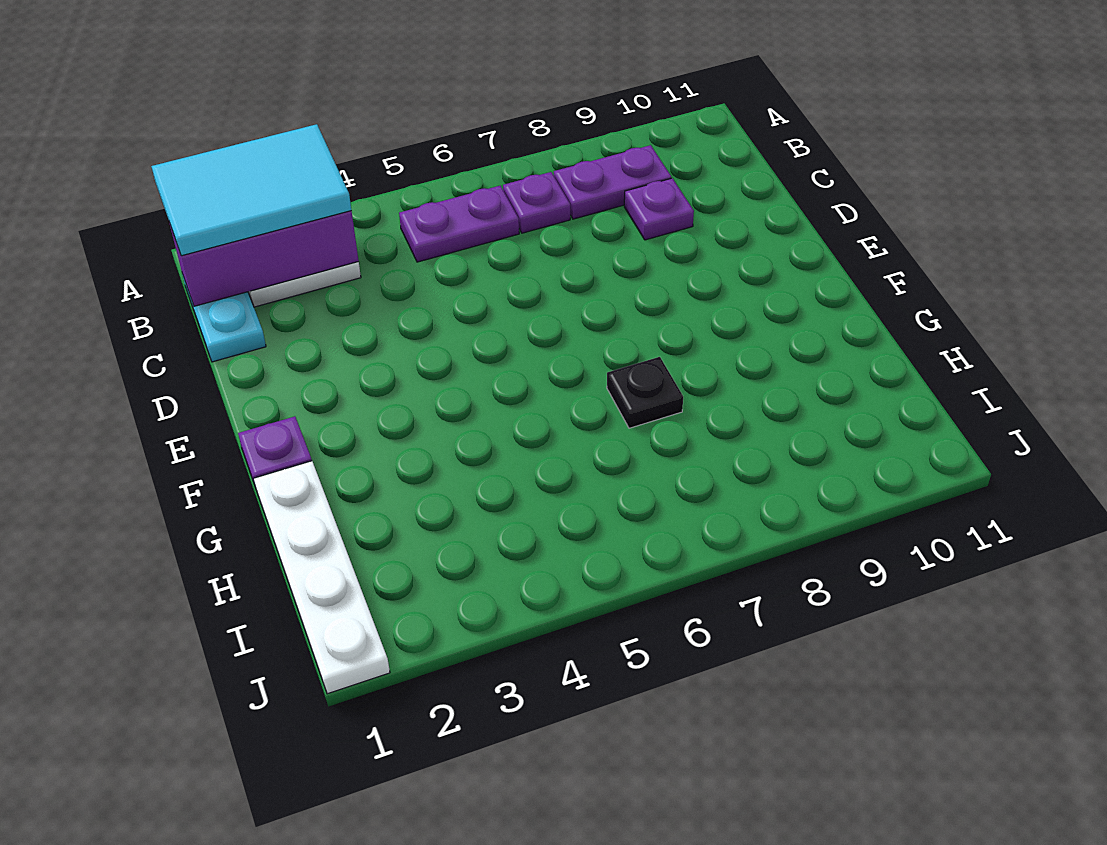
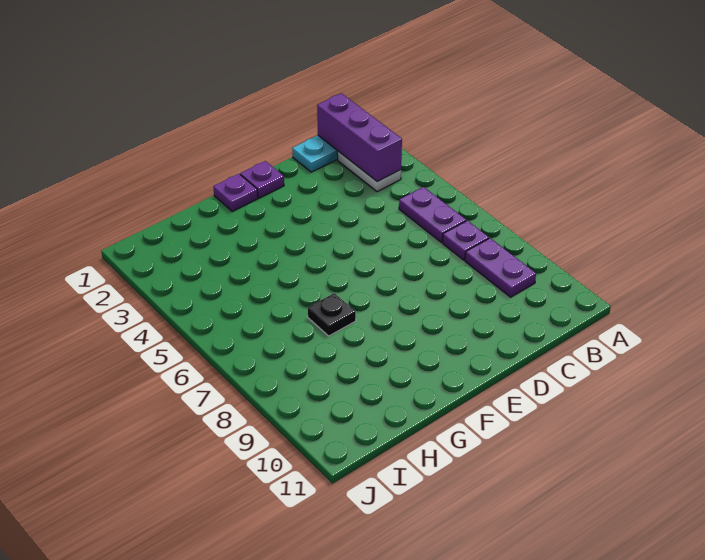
cyan 2x3 tile [151,124,351,256] -> none
purple 1x1 plate [624,178,694,240] -> purple 1x1 plate moved to [240,161,284,198]
white 1x4 plate [254,461,390,694] -> none

